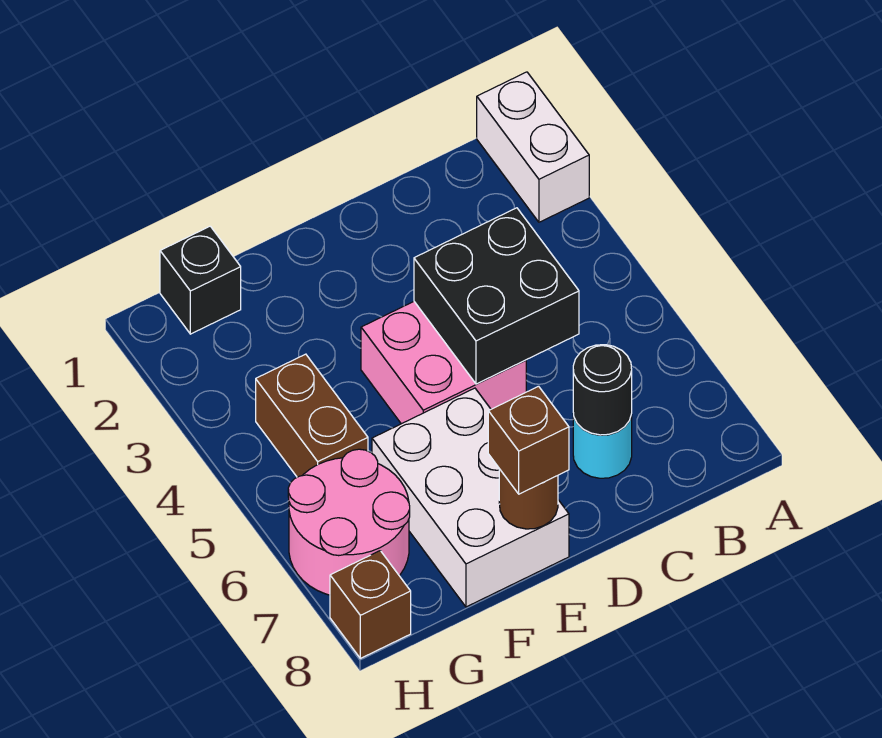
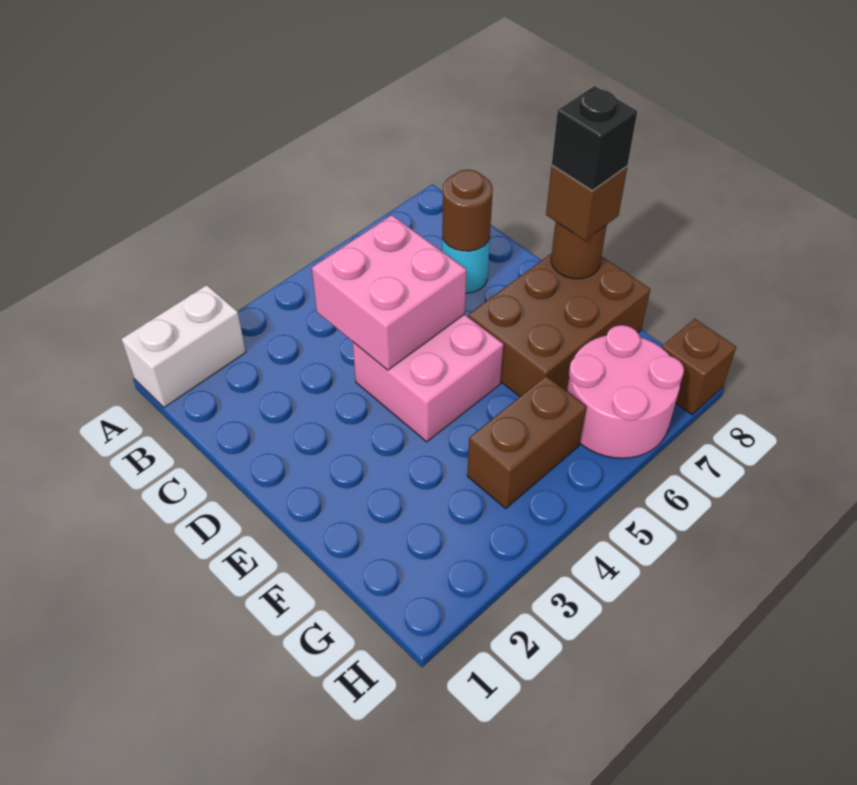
black 2x2 brick [414,208,579,384] -> pink 2x2 brick [312,215,466,370]
black 1x1 round brick [573,345,632,435] -> brown 1x1 round brick [442,170,493,251]
white 2x3 brick [372,388,569,607] -> brown 2x3 brick [468,253,650,396]
black 1x1 brick [160,226,241,334] -> black 1x1 brick moved to [552,86,637,191]

